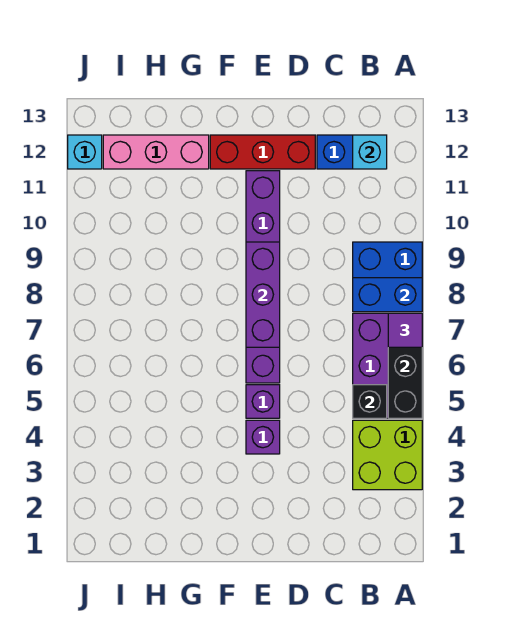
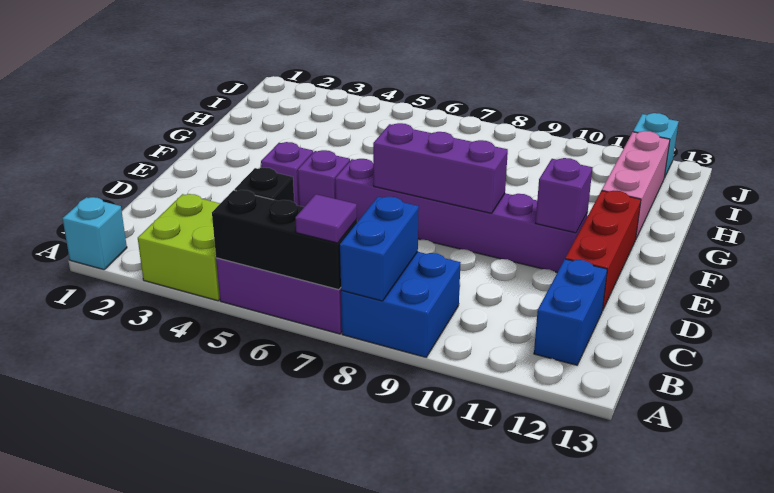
cyan 1x1 brick [353,135,387,169] -> cyan 1x1 brick moved to [62,197,127,270]
none -> purple 1x1 brick [536,158,592,233]

